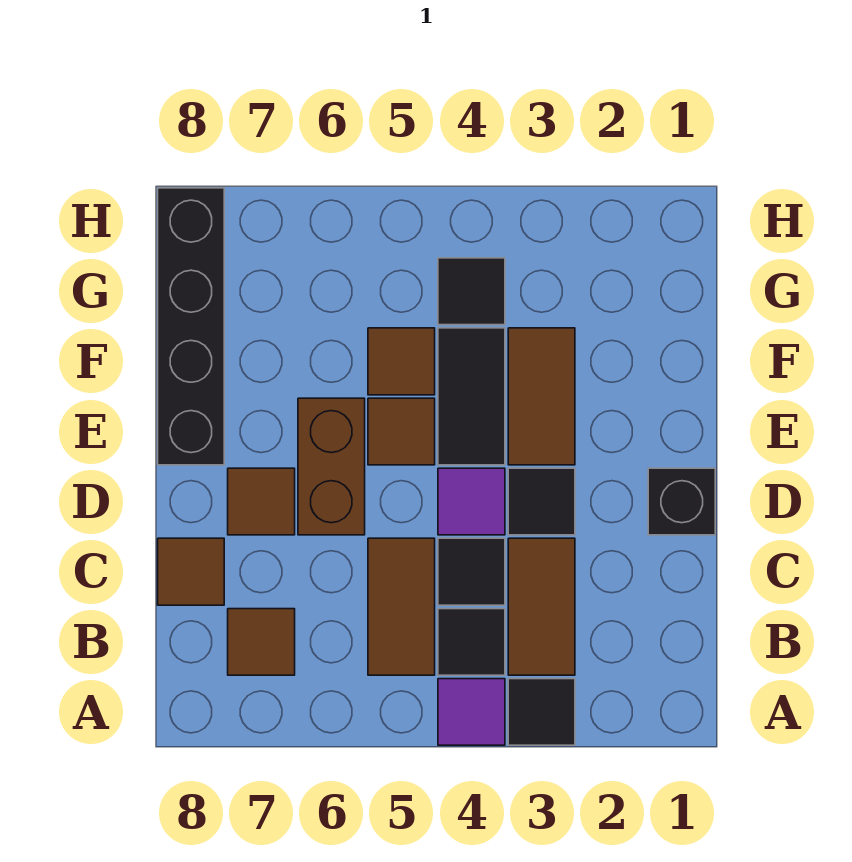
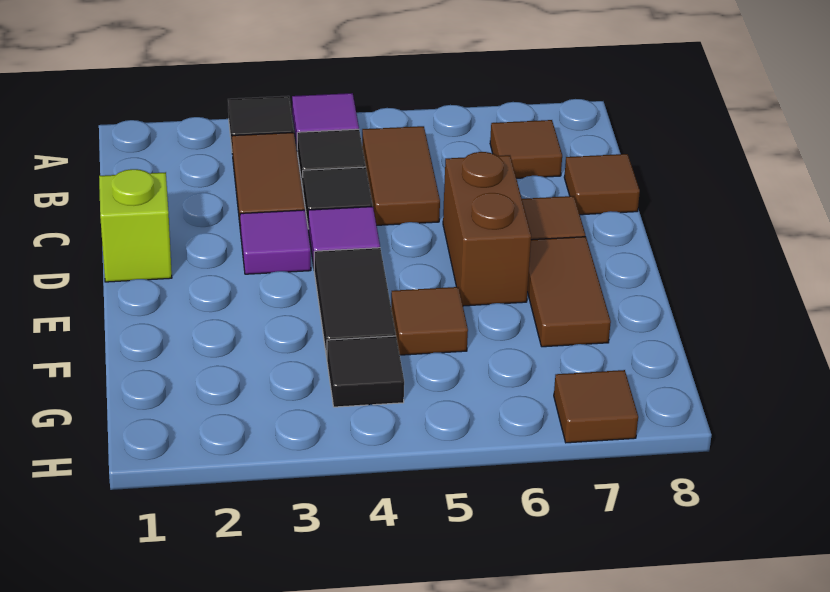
black 1x1 brick [648,468,715,535] -> lime 1x1 brick [99,169,172,282]
black 1x1 tile [508,468,575,535] -> purple 1x1 tile [240,210,311,274]
brown 1x2 tile [508,328,575,465] -> brown 1x2 tile moved to [527,237,611,347]
brown 1x1 tile [368,398,435,465] -> brown 1x1 tile moved to [554,370,638,443]
black 1x4 brick [158,188,224,465] -> none

